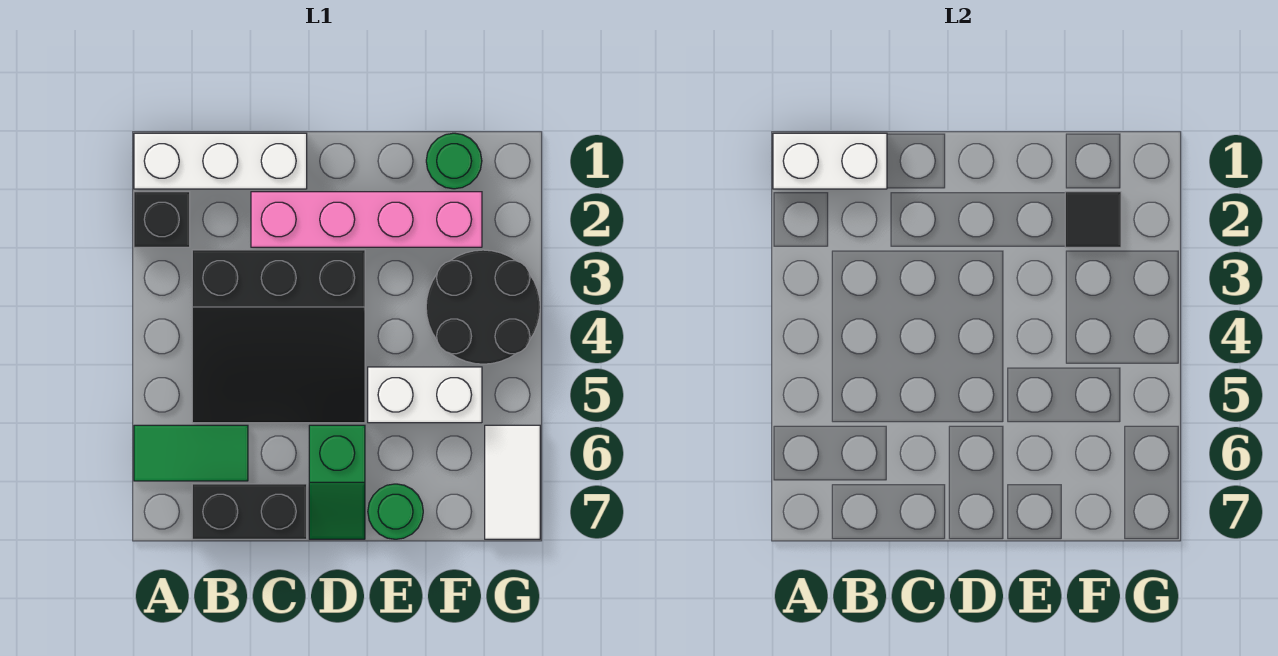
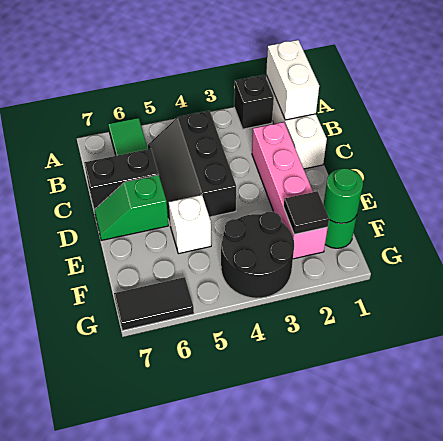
black 3x3 slope [192,250,365,423] -> black 2x3 slope [148,111,236,223]
black 1x2 brick [192,484,307,539] -> black 1x2 brick turned to [84,149,159,210]
white 1x2 brick [368,367,482,423] -> white 1x1 brick [169,195,211,254]
green 1x1 round brick [368,484,423,539] -> green 1x1 round brick moved to [323,168,363,223]
white 1x2 tile [485,425,540,539] -> black 1x2 tile [114,277,194,331]

